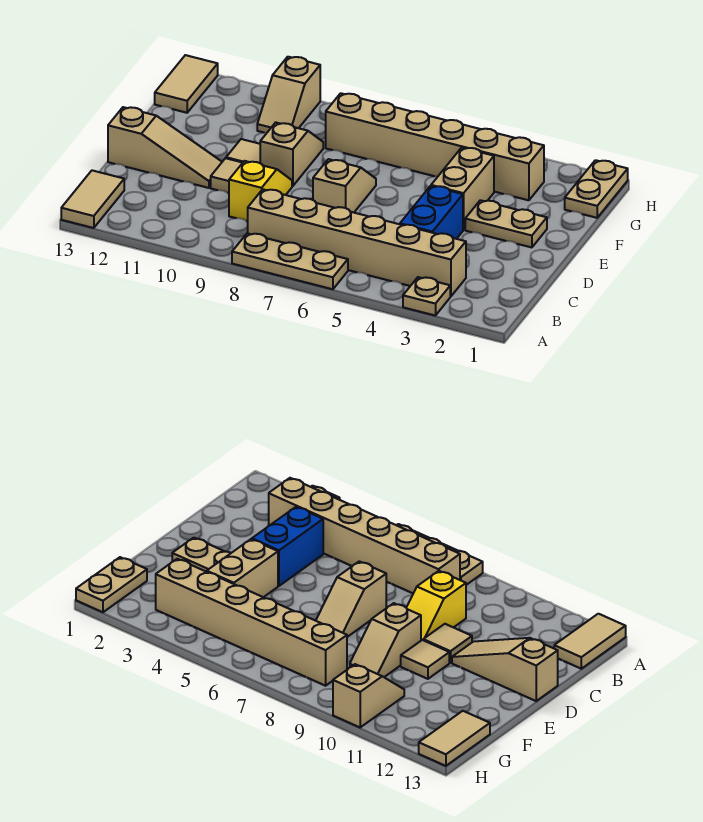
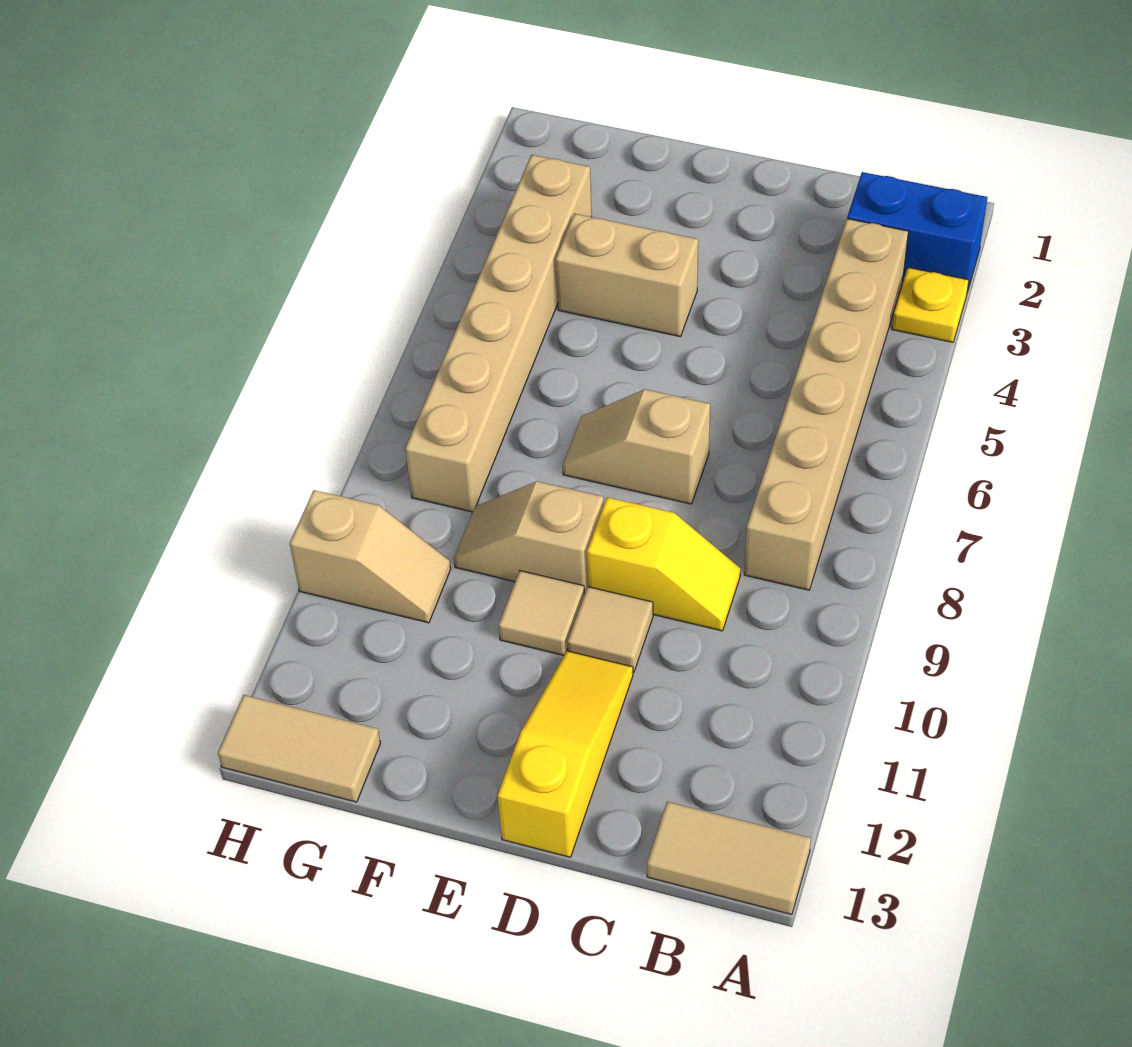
tan 1x1 plate [403,277,450,316] -> yellow 1x1 plate [892,267,969,342]
tan 1x3 plate [232,233,348,289] -> none
blue 1x2 brick [400,186,463,239] -> blue 1x2 brick moved to [847,172,988,292]
yellow 1x2 slope [229,161,292,221] -> yellow 1x2 slope turned to [587,497,740,631]
tan 1x3 slope [108,107,222,188] -> yellow 1x3 slope [497,651,633,857]
tan 1x2 plate [465,200,547,248] -> none
tan 1x2 plate [565,160,628,218] -> none

